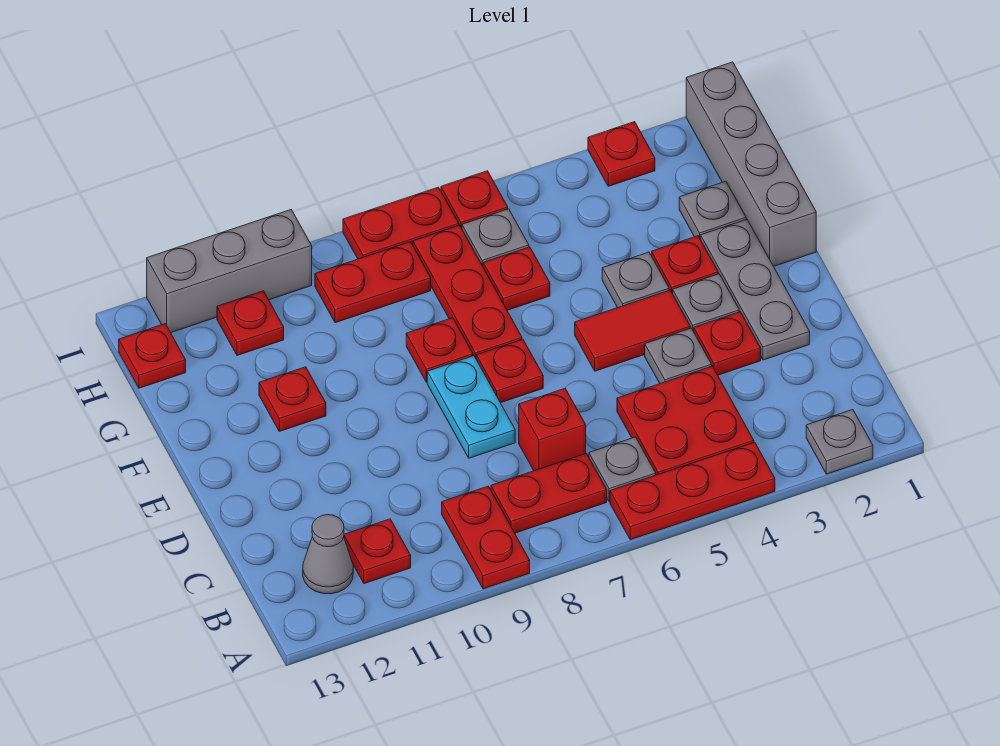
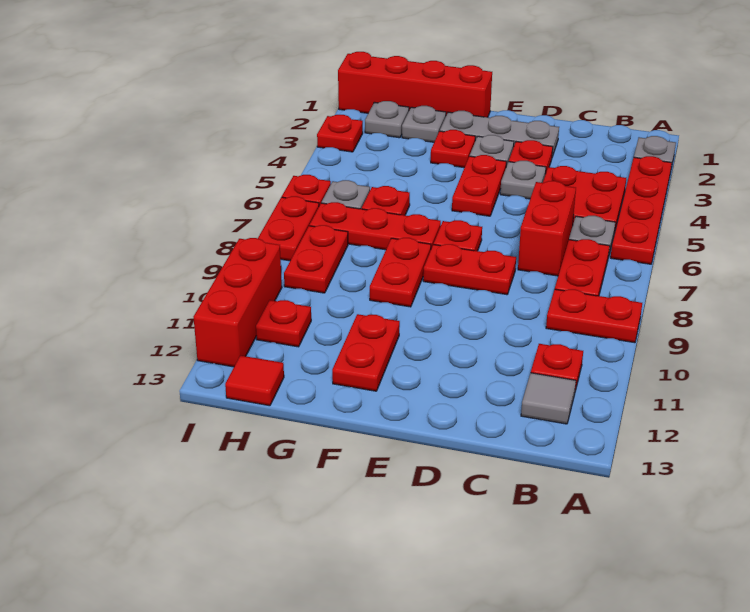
red 1x3 plate [610,442,775,540] -> red 1x4 plate [611,156,672,264]
grey 1x1 cone [303,515,353,594] -> grey 1x1 tile [521,373,576,424]
red 1x1 brick [519,388,586,471] -> red 1x2 brick [518,181,576,276]
cyan 1x2 plate [427,356,515,458] -> red 1x2 plate [423,244,516,295]
red 1x2 tile [575,290,690,371] -> red 1x2 plate [452,155,506,216]
grey 1x4 brick [686,62,816,266] -> red 1x4 brick [338,52,492,117]
grey 1x1 plate [602,252,669,308] -> grey 1x1 plate moved to [365,101,409,138]
red 1x1 plate [406,318,473,382] -> red 1x2 plate [370,238,431,307]
red 1x1 plate [259,367,326,431] -> red 1x2 plate [332,314,400,391]
red 1x1 plate [119,324,186,388] -> red 1x1 tile [225,356,284,406]
grey 1x3 brick [147,210,312,333] -> red 1x3 brick [194,238,282,367]

